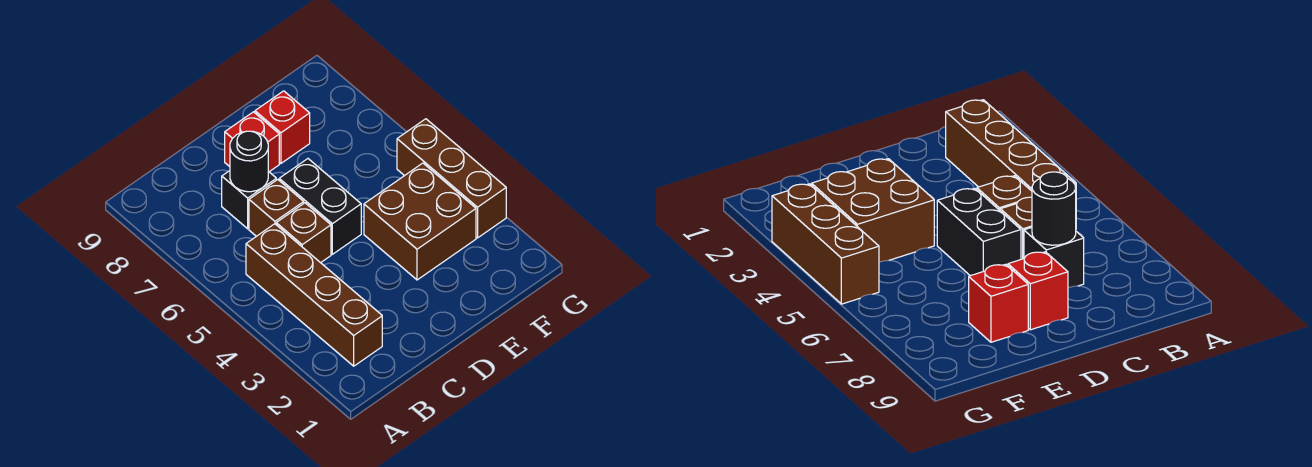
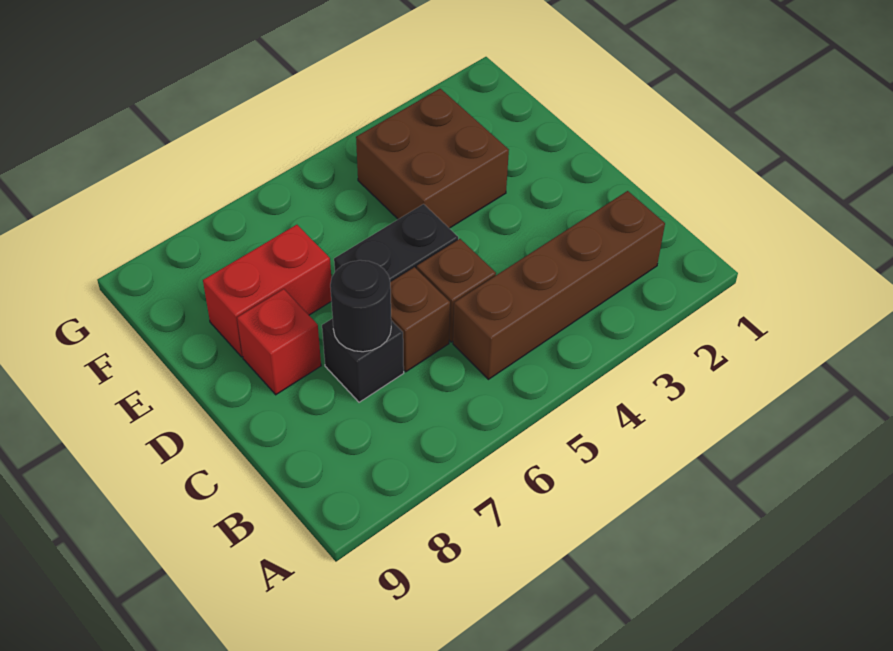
red 1x1 brick [255,91,310,163] -> red 1x2 brick [203,225,331,357]
brown 1x3 brick [397,119,506,238] -> none

